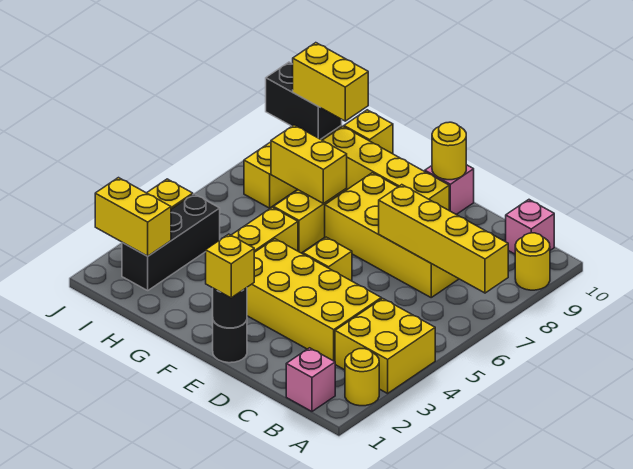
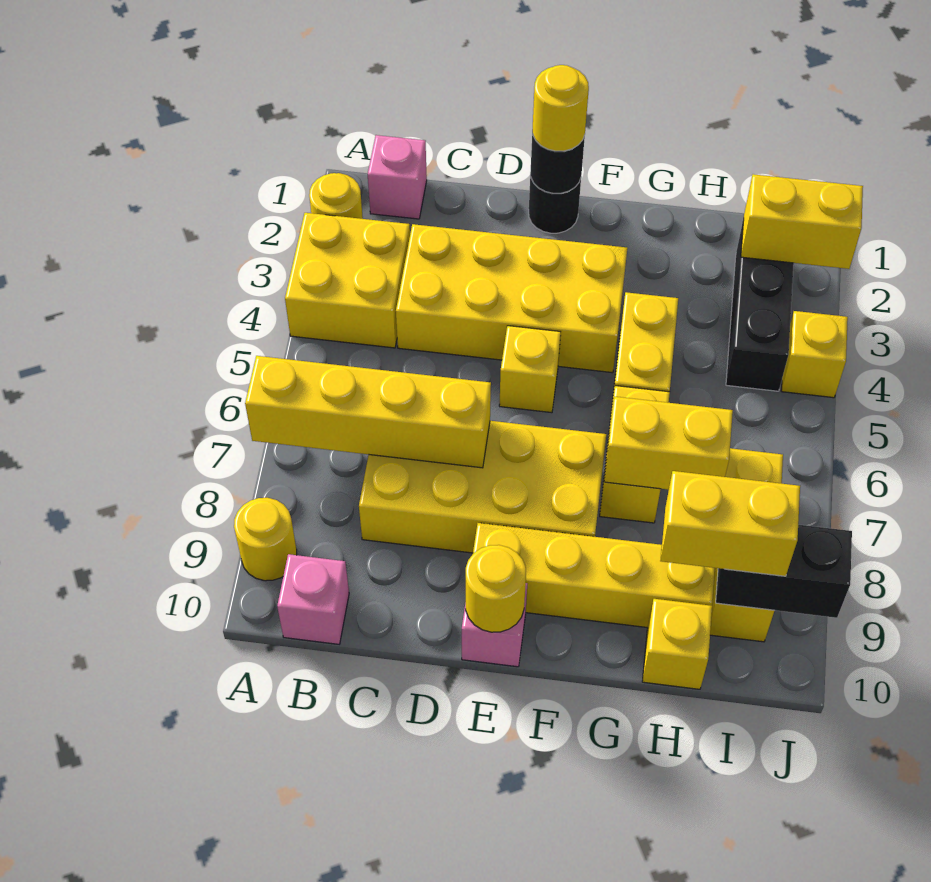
yellow 1x1 brick [206,234,254,298] -> yellow 1x1 round brick [533,65,589,151]

